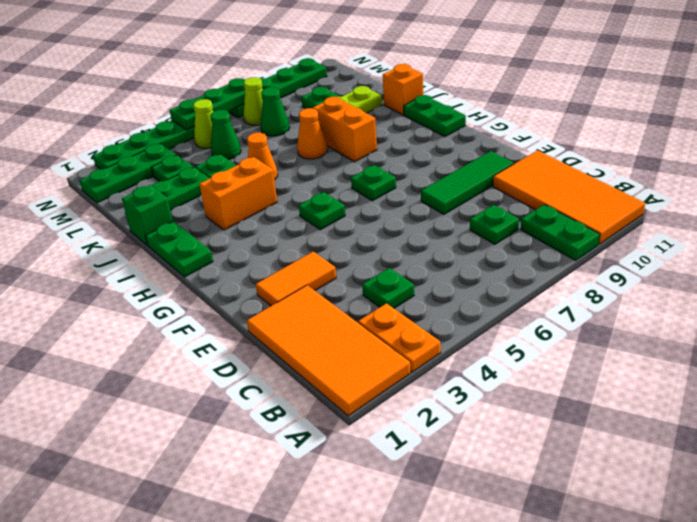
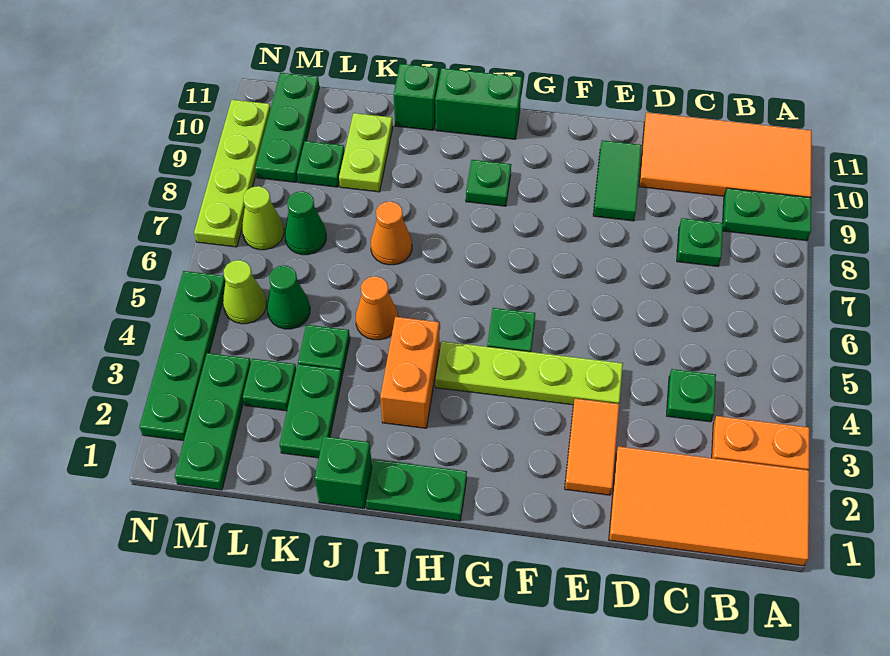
none -> lime 1x4 plate [435,341,623,405]
green 1x3 tile [421,151,514,214] -> green 1x2 tile [593,140,642,221]
green 1x1 plate [351,165,396,201] -> green 1x1 plate moved to [466,160,511,206]
green 1x2 plate [404,95,466,137] -> green 1x2 brick [435,68,522,139]
orange 1x2 brick [313,97,377,162] -> none
orange 1x1 brick [383,64,423,115] -> green 1x1 brick [393,64,439,130]
green 1x3 plate [170,78,245,130] -> green 1x3 plate moved to [255,73,319,182]
green 1x4 plate [228,58,327,118] -> lime 1x4 plate [194,100,271,247]

